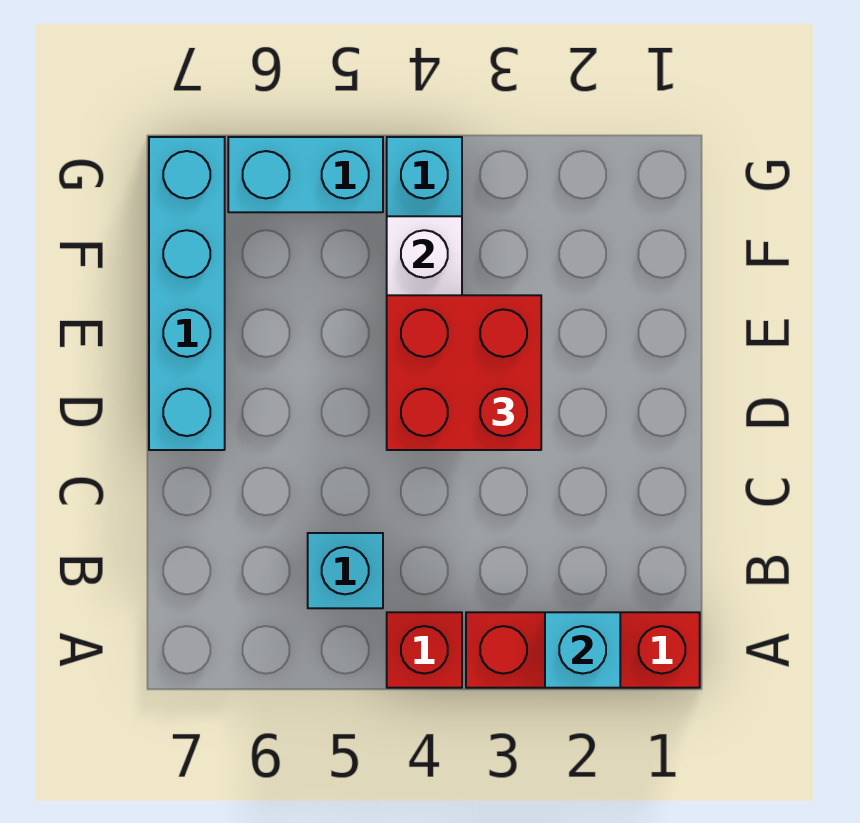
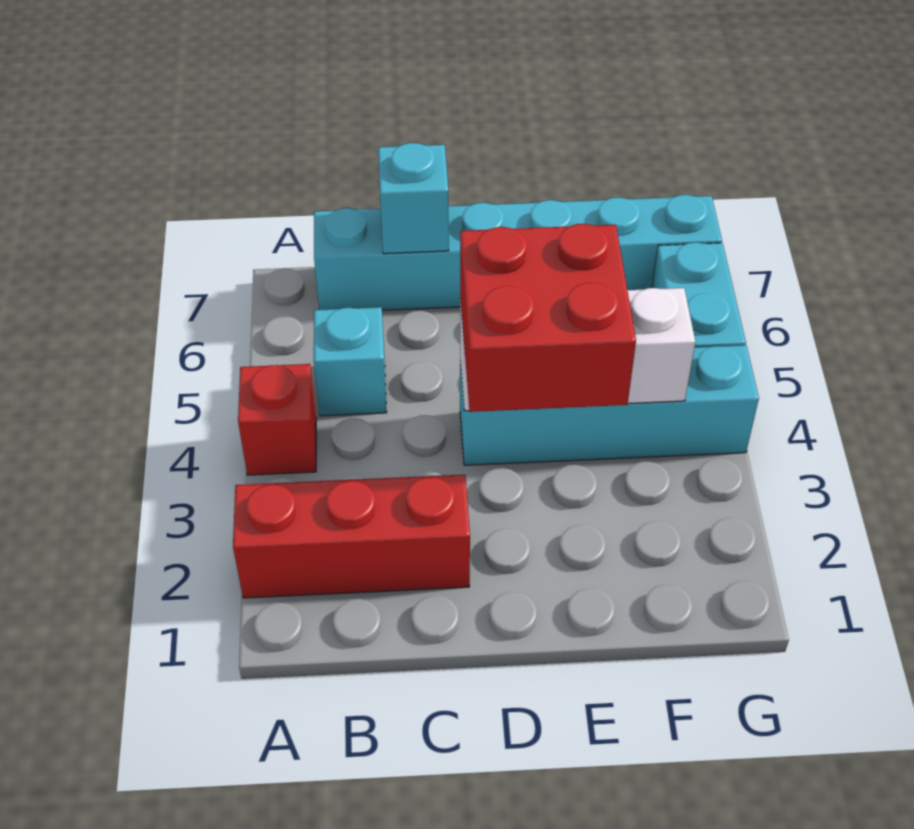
red 1x3 brick [466,612,700,688] -> red 1x3 brick turned to [233,475,470,598]
cyan 1x1 brick [545,612,620,688] -> cyan 1x1 brick moved to [378,143,449,254]
cyan 1x4 brick [149,137,225,450] -> cyan 1x6 brick [314,195,722,310]

